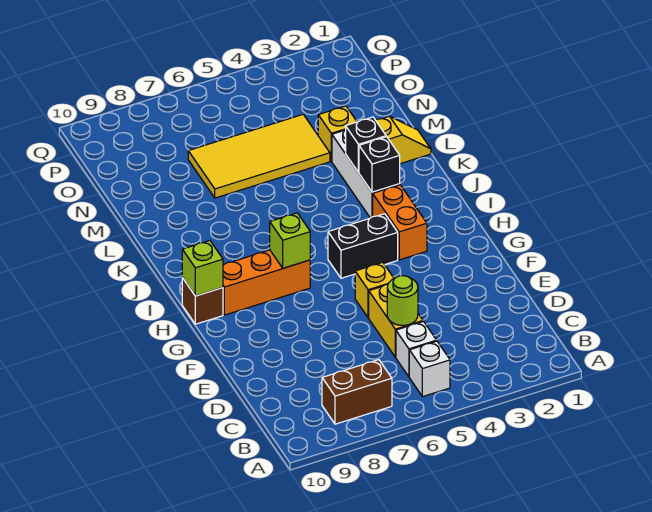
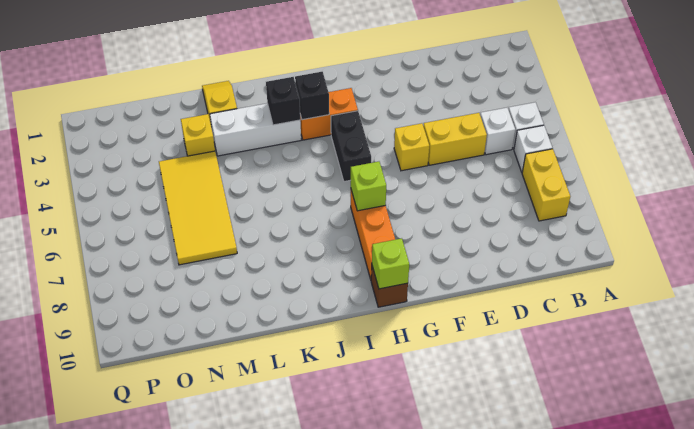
none -> white 1x1 brick [514,125,552,172]
brown 1x2 brick [322,360,392,424] -> yellow 1x2 brick [522,149,570,221]
lime 1x1 round brick [387,276,418,325] -> none
black 1x1 brick [346,117,386,172] -> black 1x1 brick moved to [295,72,329,120]

